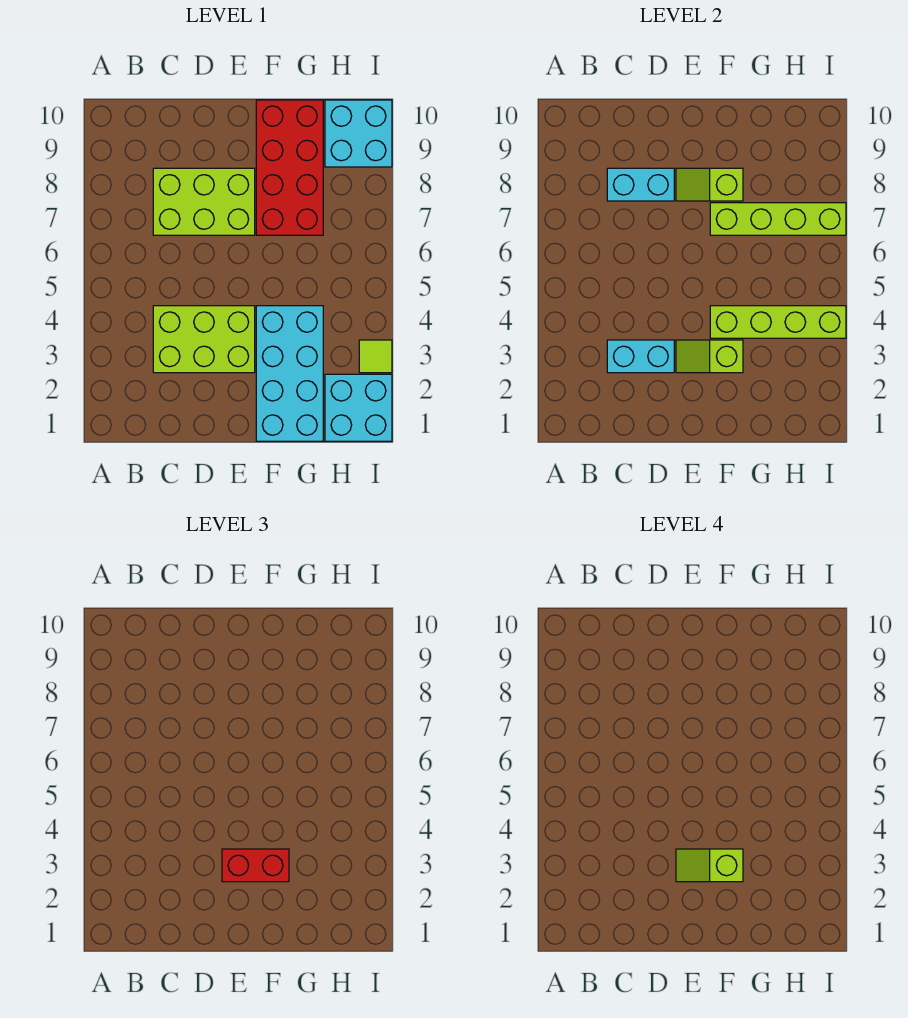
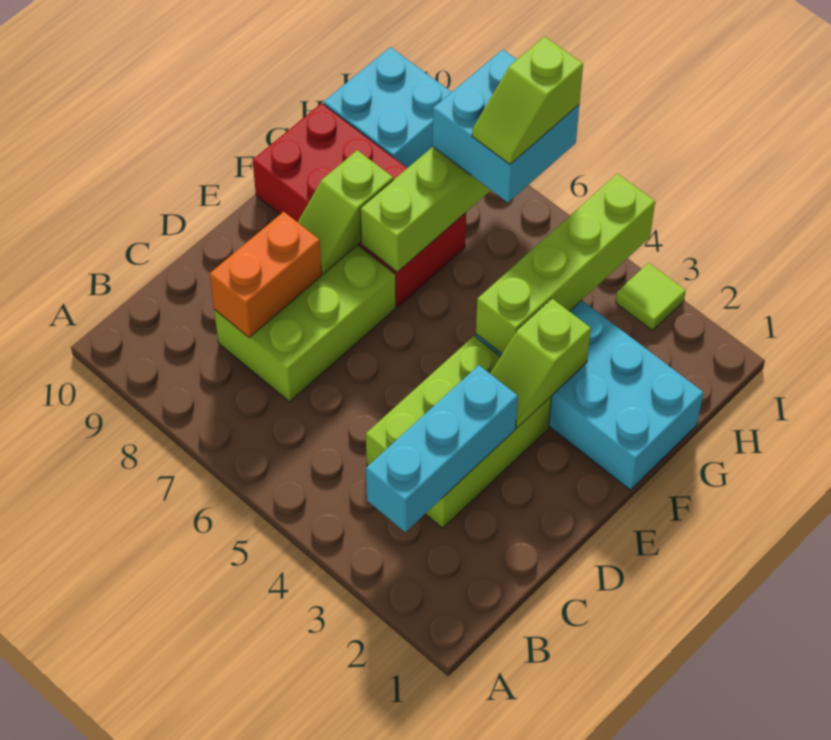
cyan 1x2 brick [607,340,674,373] -> cyan 1x3 brick [366,365,518,532]
cyan 1x2 brick [607,168,674,201] -> orange 1x2 brick [210,212,322,338]
red 1x2 brick [222,849,289,882] -> none
lime 1x2 slope [676,849,743,882] -> lime 1x2 slope moved to [472,36,583,164]
cyan 2x2 brick [325,374,392,441] -> cyan 2x2 brick moved to [433,49,579,203]

